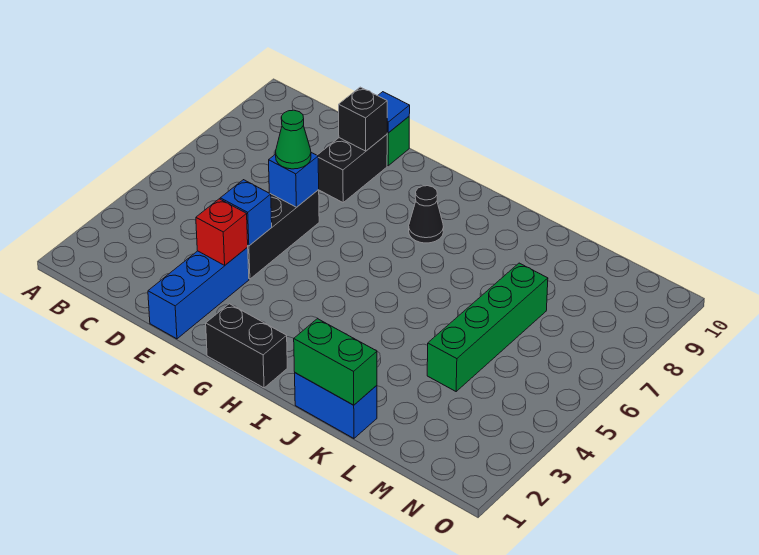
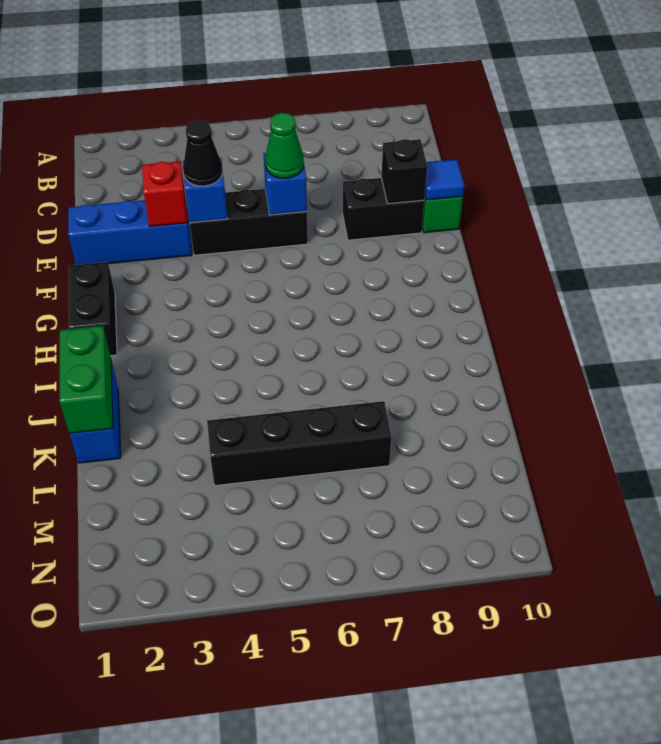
black 1x1 cone [409,186,444,243] -> black 1x1 cone moved to [183,120,223,186]
green 1x4 brick [427,263,548,391] -> black 1x4 brick [207,401,391,486]

